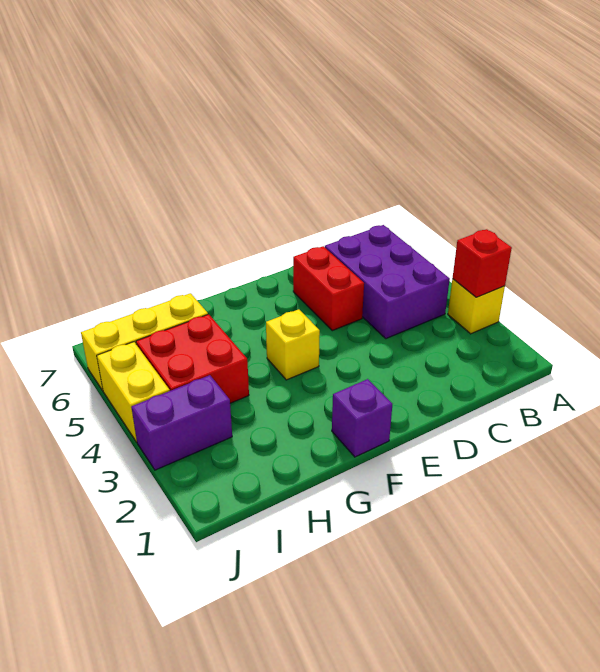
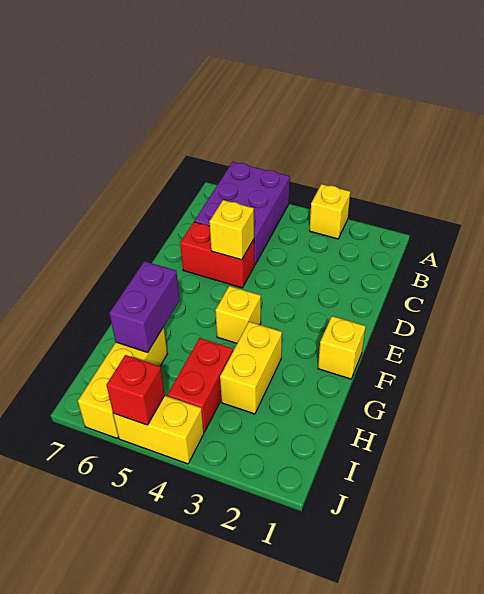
red 1x1 brick [453,229,512,297] -> red 1x1 brick moved to [106,355,165,425]
purple 2x3 brick [325,225,450,339] -> purple 2x3 brick turned to [194,162,290,265]
none -> yellow 1x1 brick [209,200,254,260]
purple 1x1 brick [332,379,392,457] -> yellow 1x1 brick [318,316,366,379]
none -> yellow 1x2 brick [220,322,282,414]
red 2x2 brick [136,314,249,403] -> red 1x2 brick [168,338,233,432]
purple 1x2 brick [131,375,232,470] -> purple 1x2 brick moved to [109,261,180,352]

